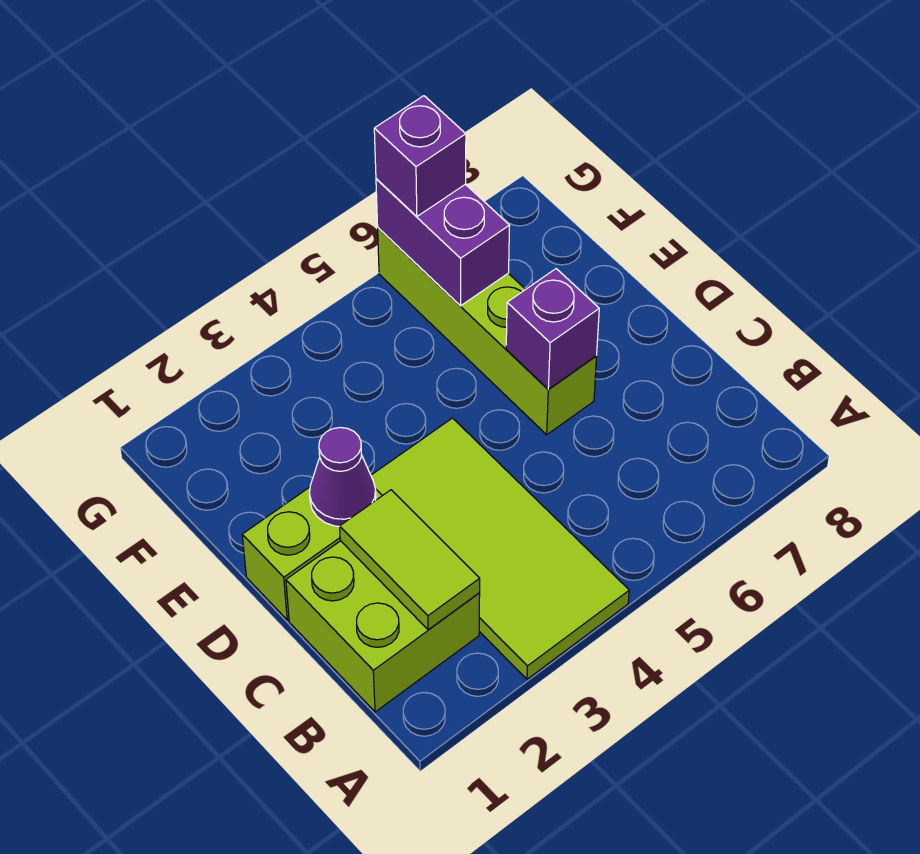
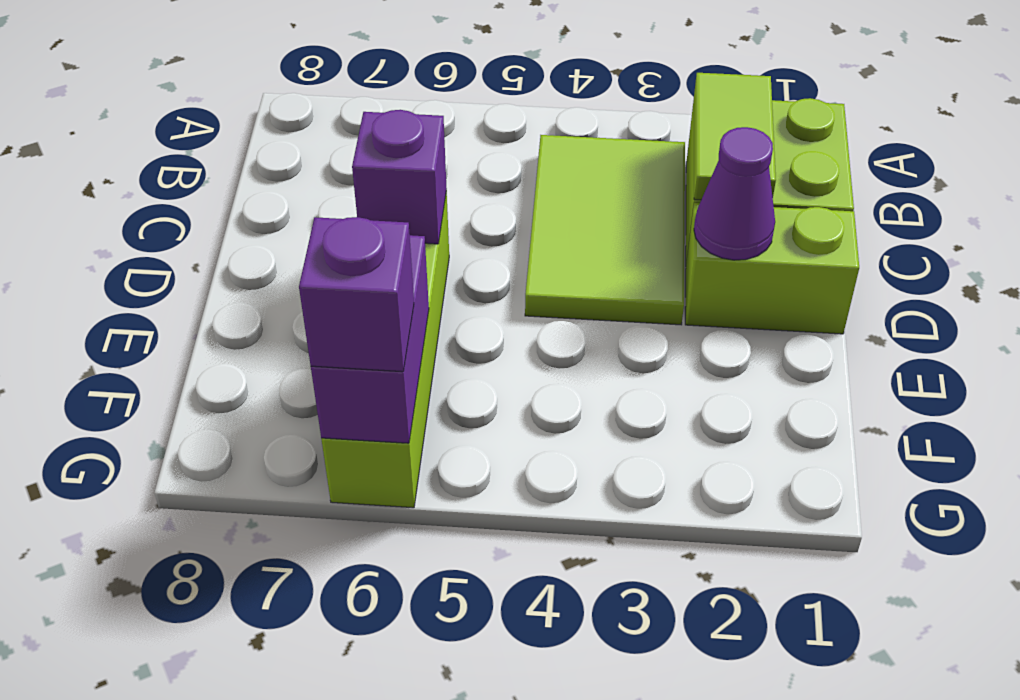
lime 2x4 tile [371,418,629,679] -> lime 2x3 tile [525,135,685,325]

